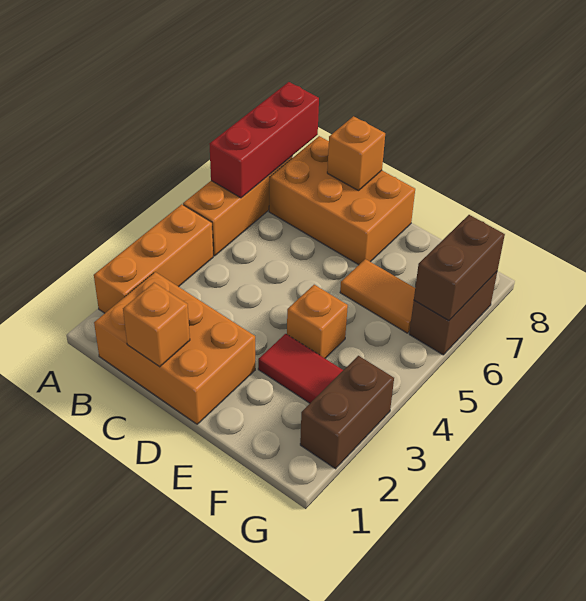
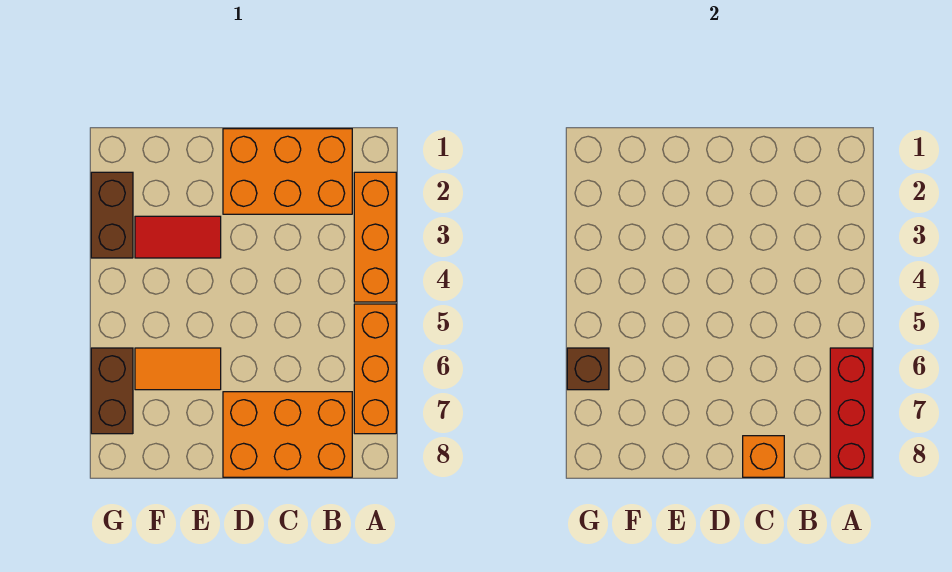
orange 1x1 brick [123,283,190,367] -> none
orange 1x1 brick [287,285,348,358] -> none
brown 1x2 brick [414,215,505,320] -> brown 1x1 brick [567,348,609,390]

